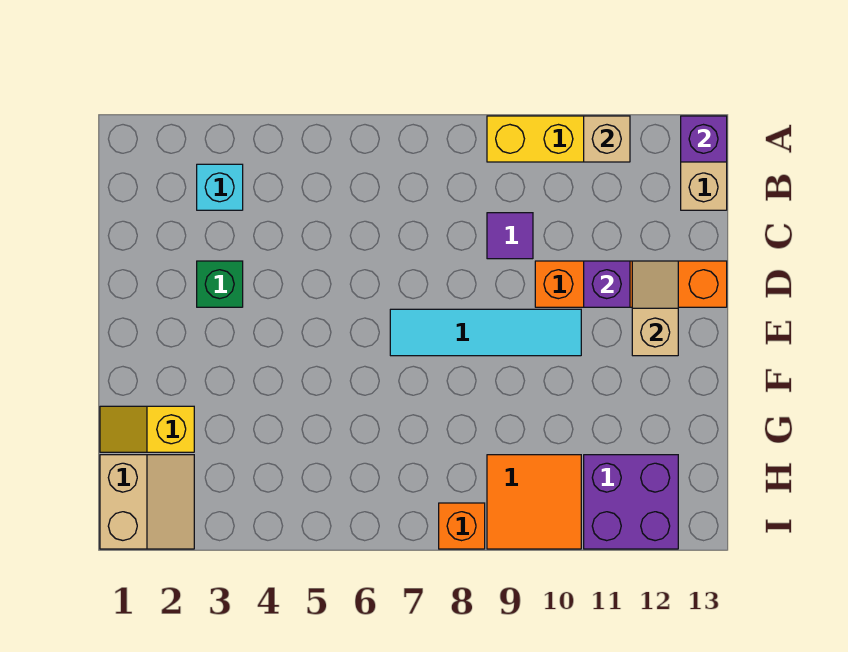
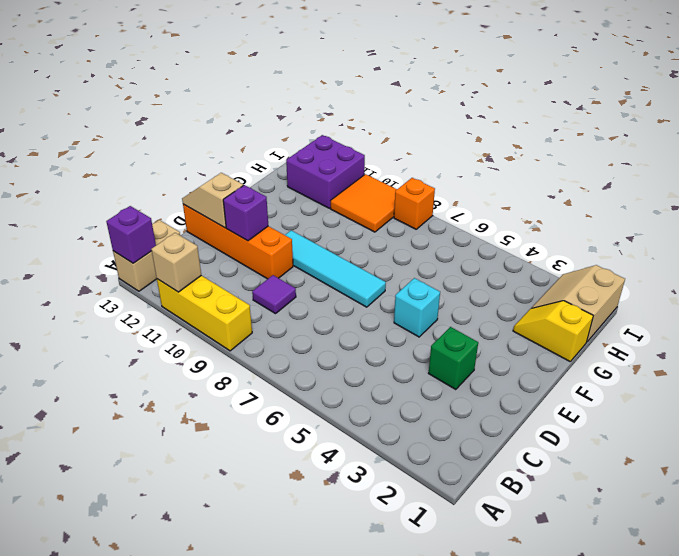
cyan 1x1 brick [197,164,243,210] -> cyan 1x1 brick moved to [394,278,440,337]
tan 1x2 slope [632,261,678,356] -> tan 1x2 slope turned to [182,173,243,228]
yellow 1x2 slope [100,406,194,452] -> yellow 1x2 slope turned to [513,301,593,361]

